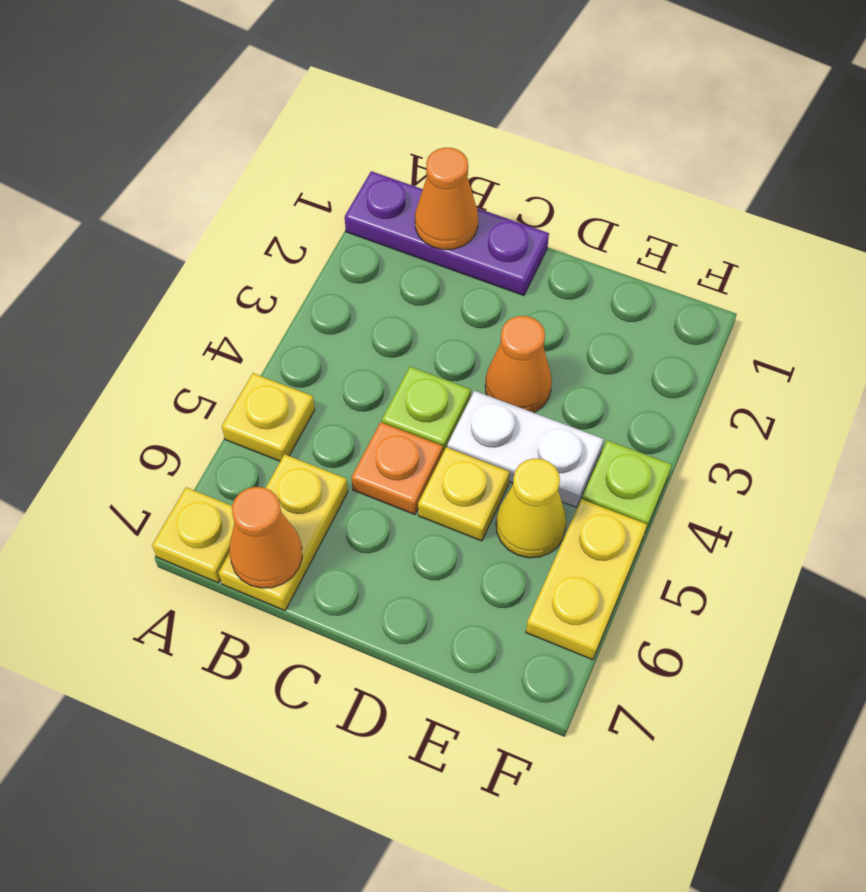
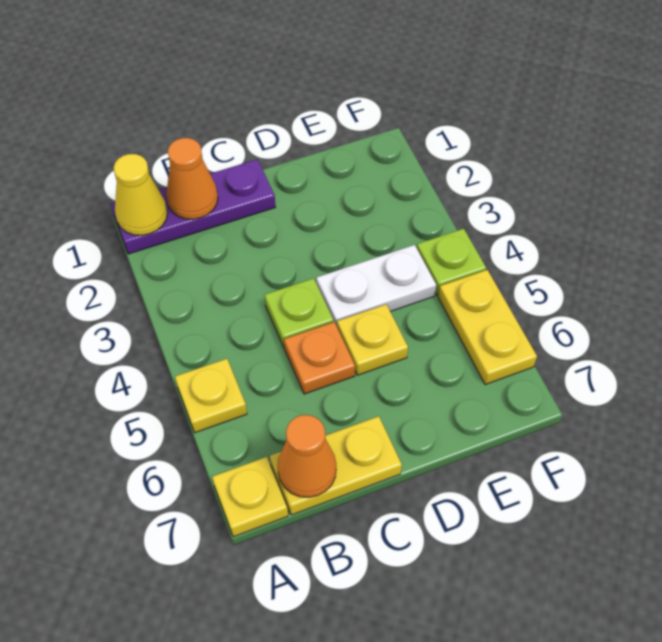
yellow 1x2 plate [219,454,348,610] -> yellow 1x2 plate turned to [270,416,402,515]
orange 1x1 cone [485,316,552,413] -> none
yellow 1x1 cone [496,459,566,558] -> yellow 1x1 cone moved to [114,154,167,235]

